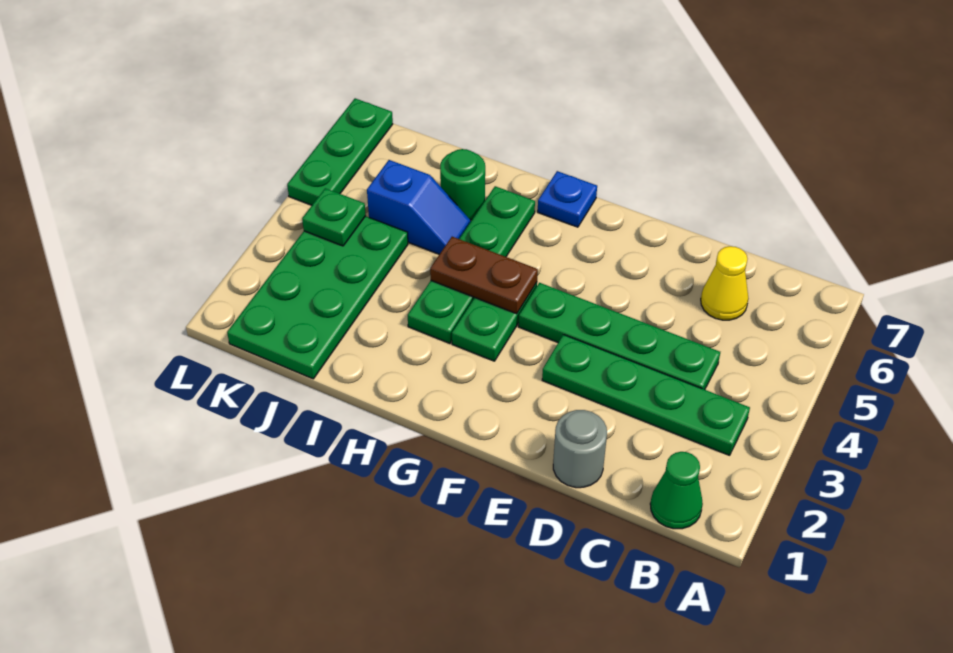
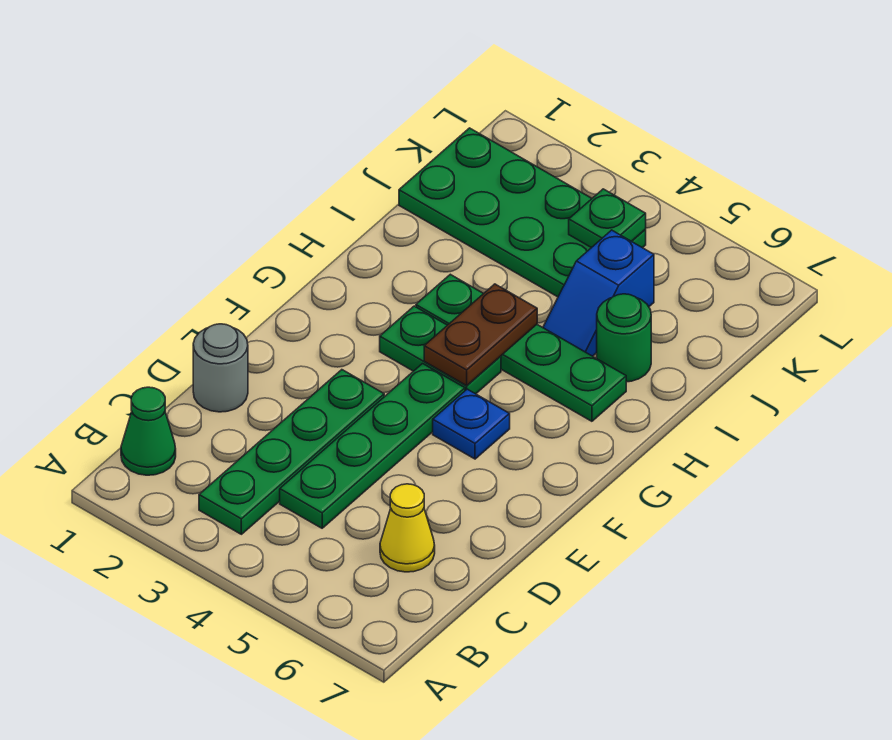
blue 1x1 plate [538,171,597,227] -> blue 1x1 plate moved to [433,389,510,459]
green 1x3 plate [287,98,393,205] -> none

